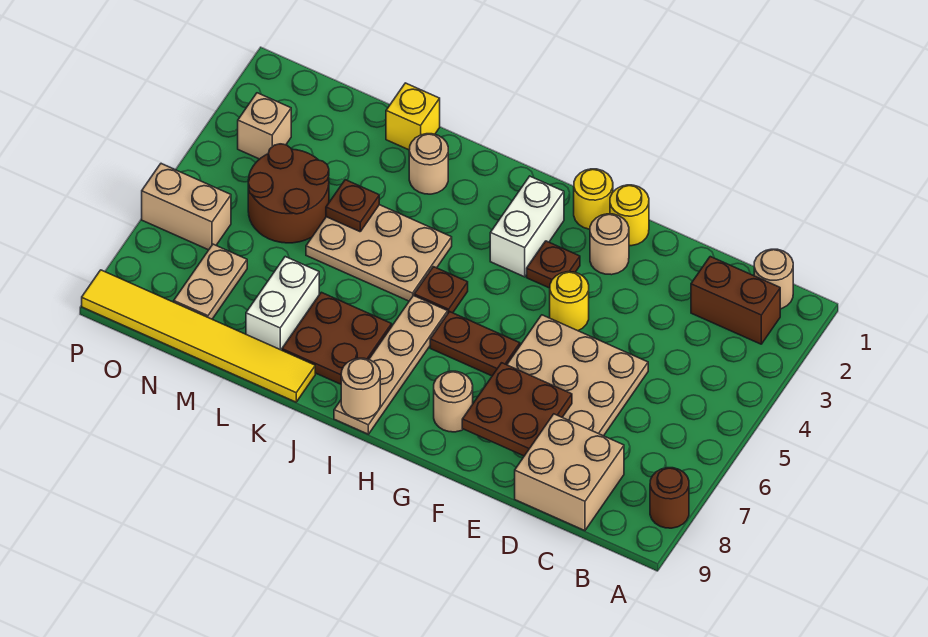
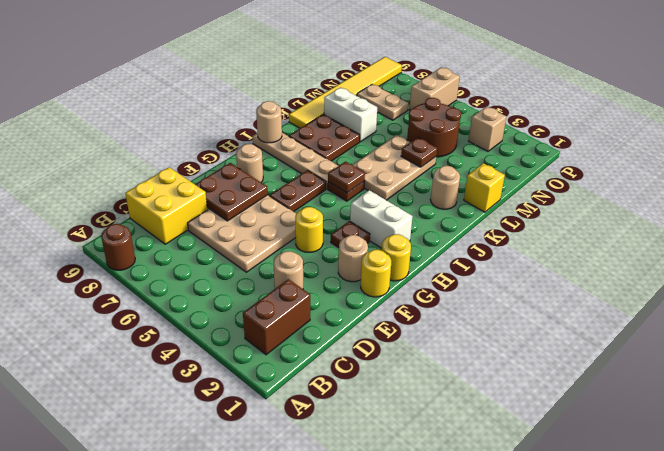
tan 1x1 round brick [754,249,793,309] -> tan 1x1 round brick moved to [274,251,303,289]
tan 2x2 brick [515,414,624,531] -> yellow 2x2 brick [125,167,207,244]
none -> brown 1x1 plate [328,162,365,193]

